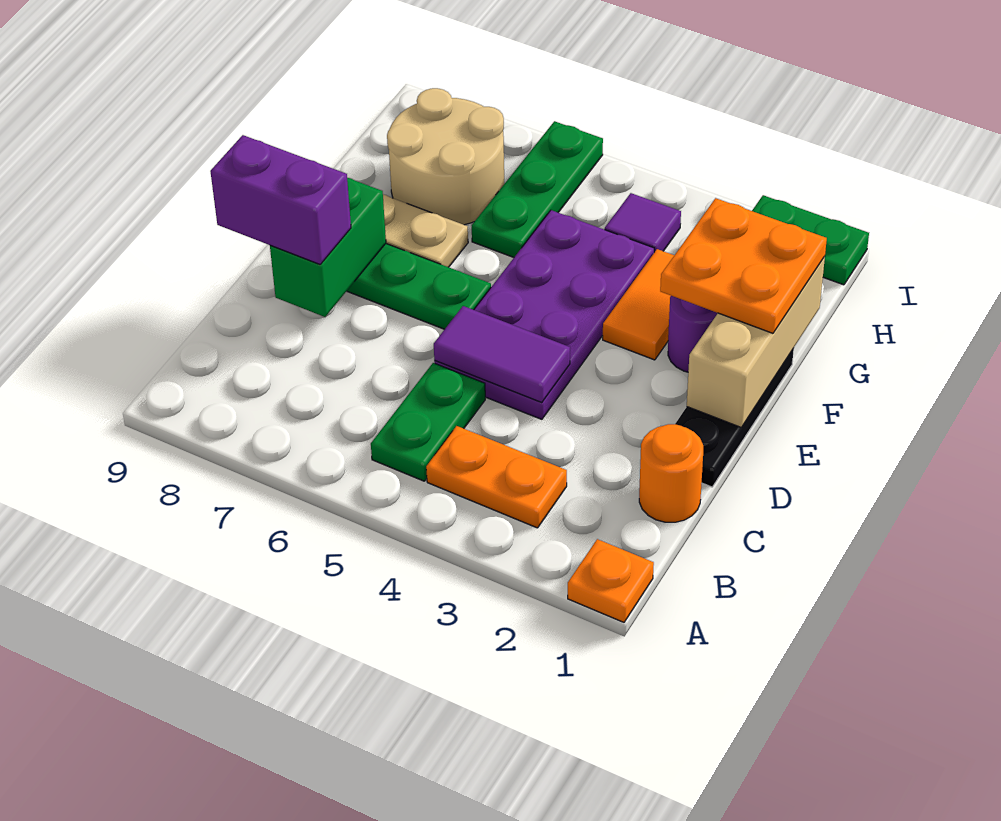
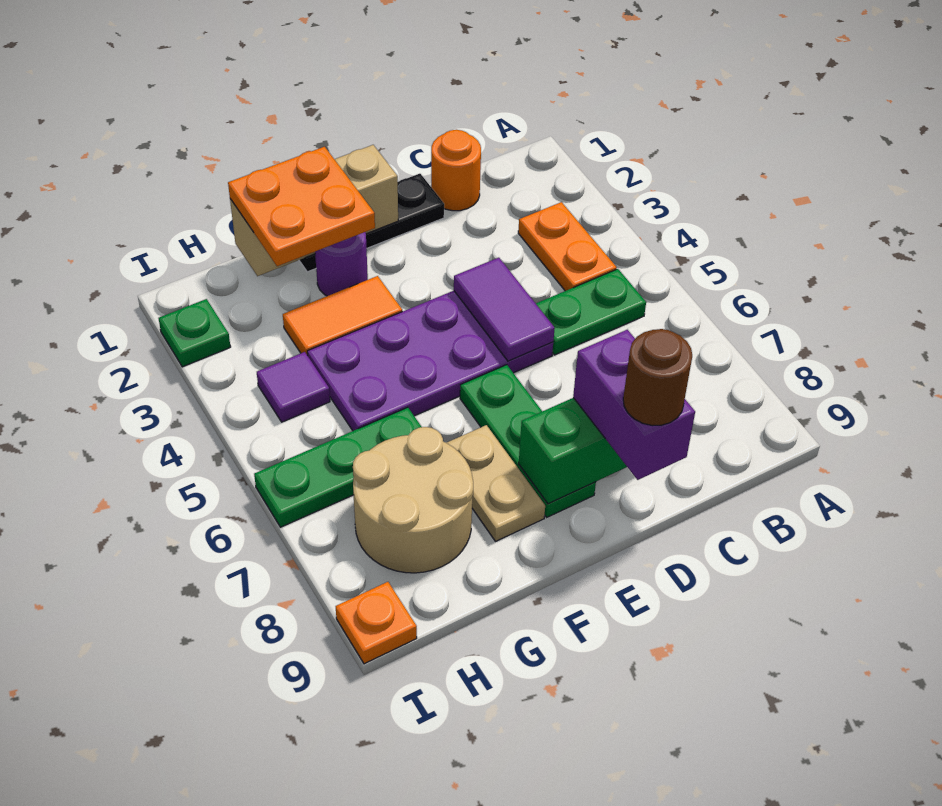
orange 1x1 plate [568,539,654,622] -> orange 1x1 plate moved to [336,582,417,664]
none -> brown 1x1 round brick [623,329,692,426]
green 1x2 plate [752,195,869,285] -> green 1x1 plate [159,299,231,367]

